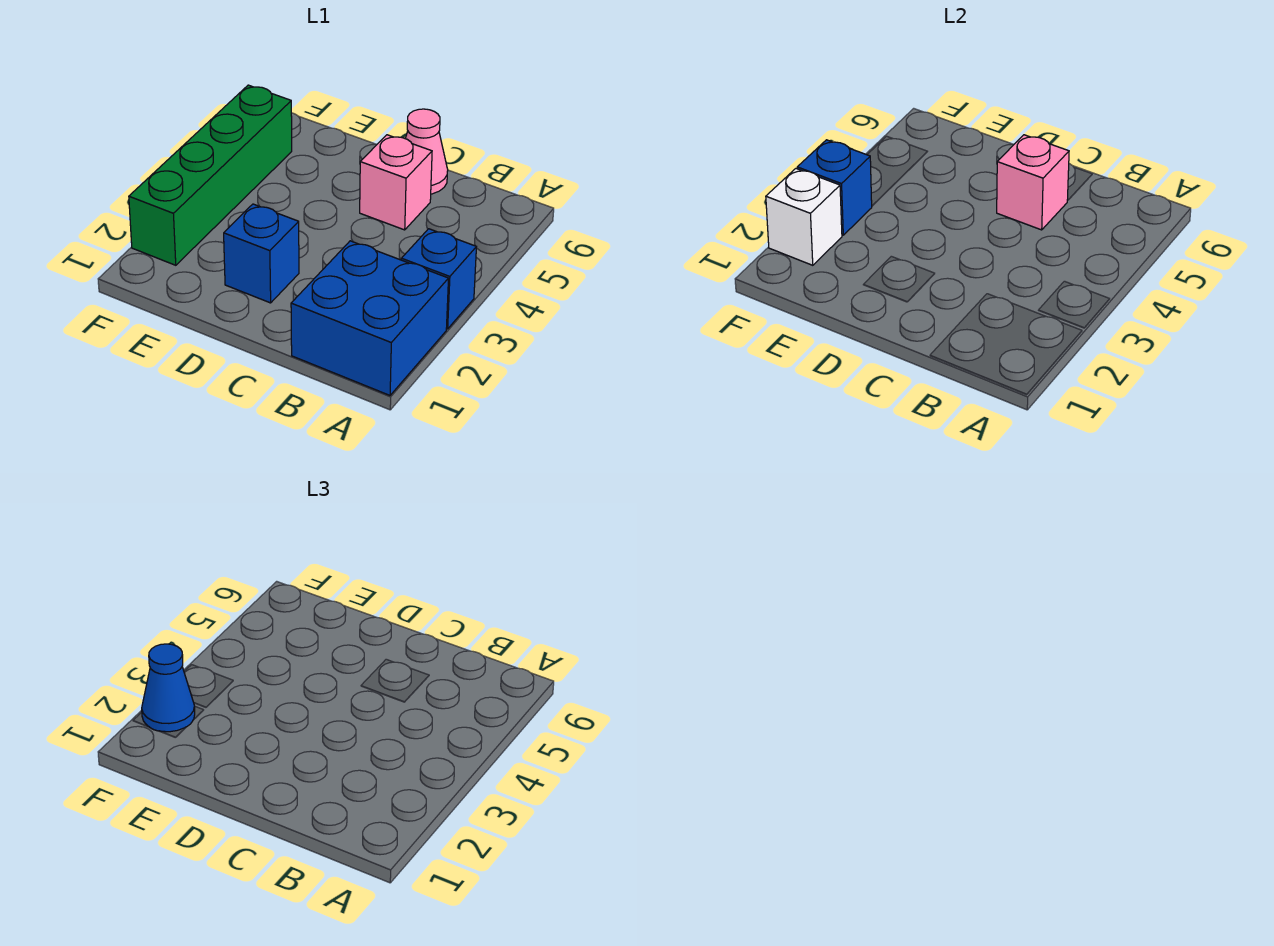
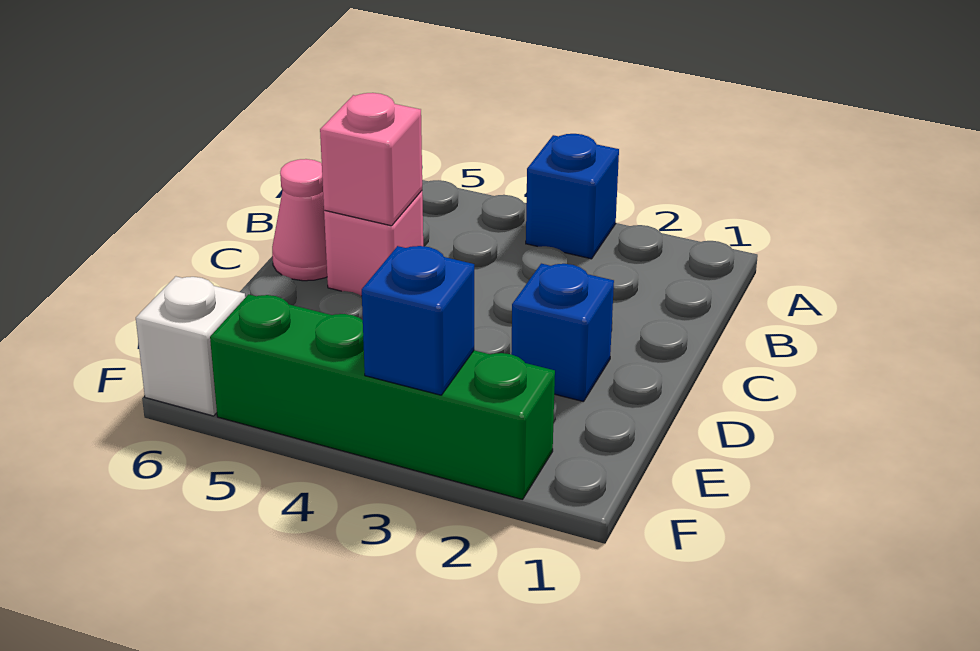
blue 2x2 brick [291,241,449,395] -> none
white 1x1 brick [766,169,842,265] -> white 1x1 brick moved to [136,276,245,416]
blue 1x1 cone [142,644,195,732] -> none

